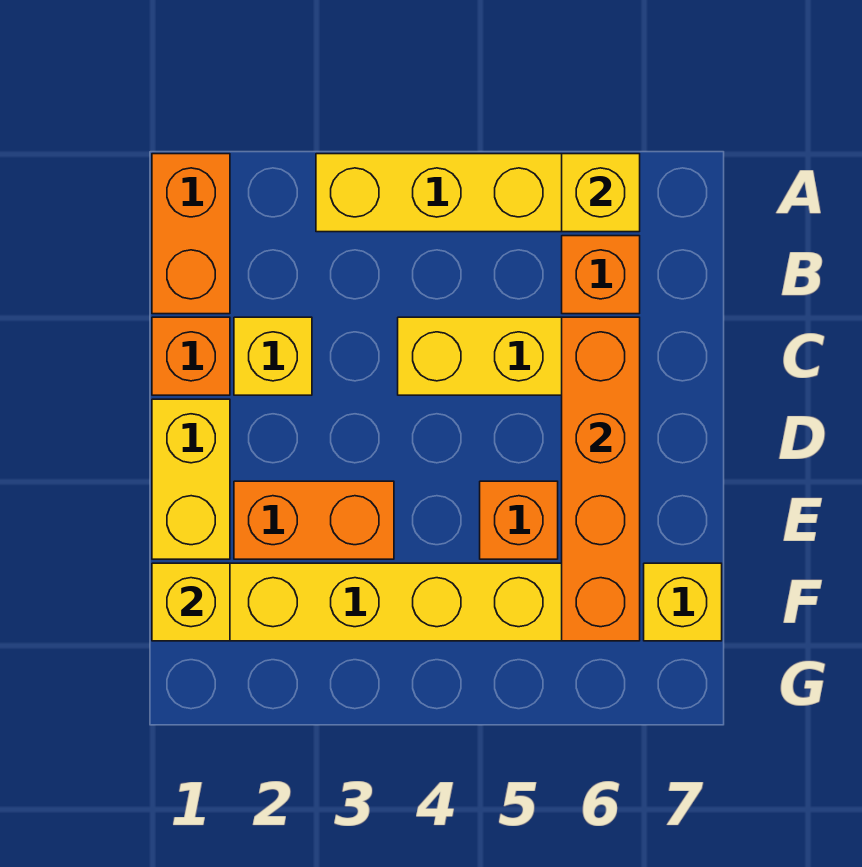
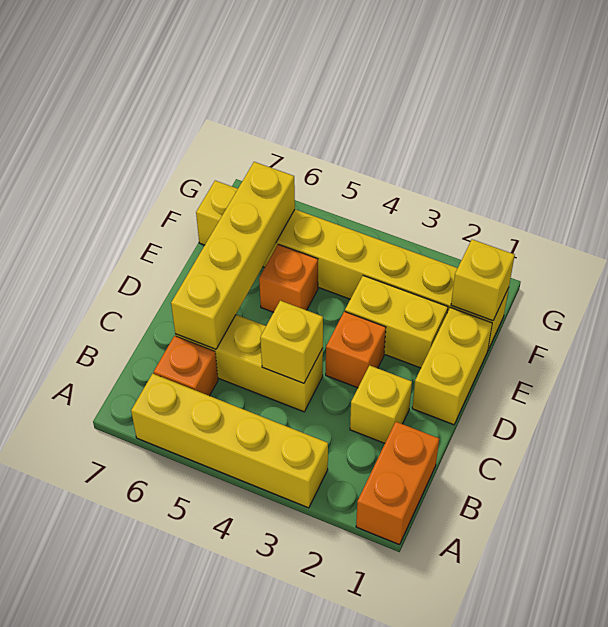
yellow 1x1 brick [562,154,640,232] -> yellow 1x1 brick moved to [260,301,323,383]
orange 1x1 brick [152,317,230,395] -> orange 1x1 brick moved to [326,311,386,388]
orange 1x4 brick [562,317,640,641] -> yellow 1x4 brick [171,162,295,349]
orange 1x2 brick [234,481,394,559] -> yellow 1x2 brick [345,276,448,368]

